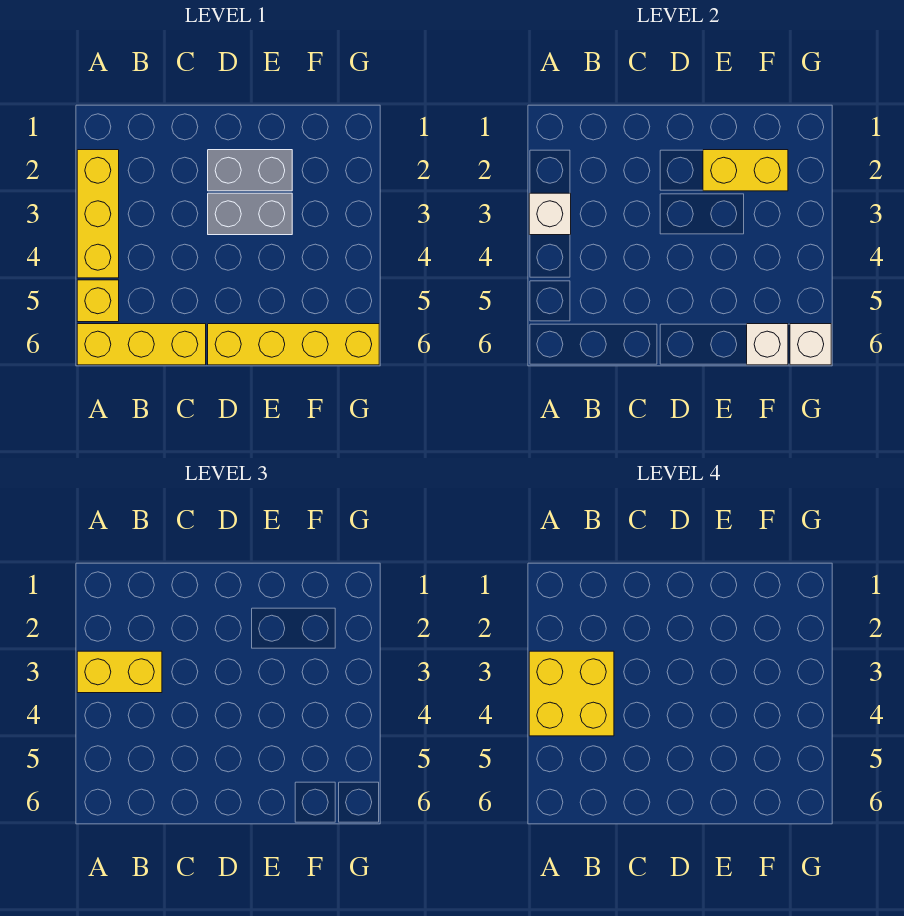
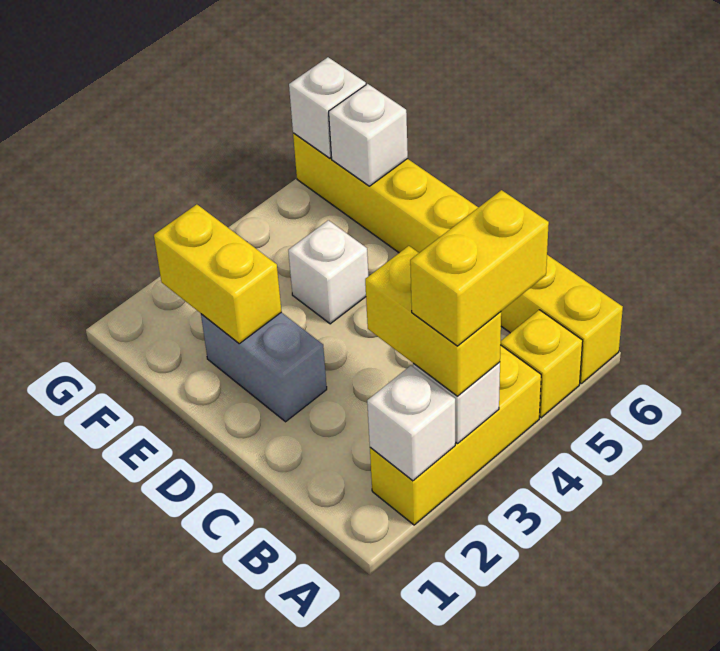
none -> white 1x1 brick [367,366,455,481]
yellow 2x2 brick [529,651,614,736] -> yellow 1x2 brick [410,190,549,346]
grey 1x2 brick [208,193,292,235] -> none
none -> white 1x1 brick [288,220,368,324]

